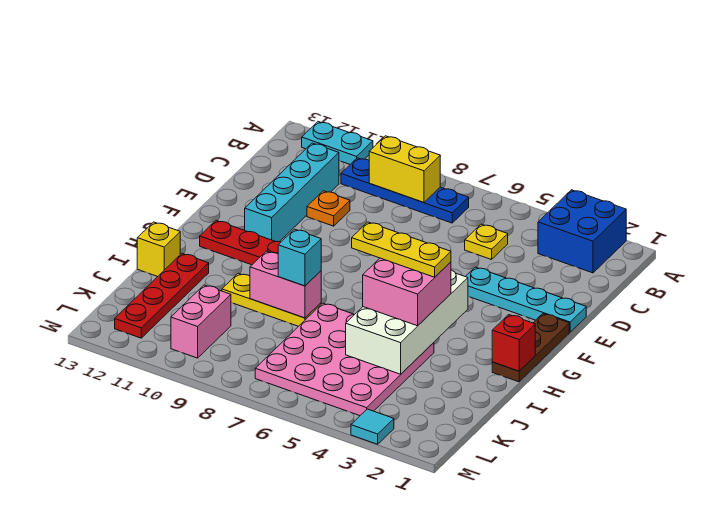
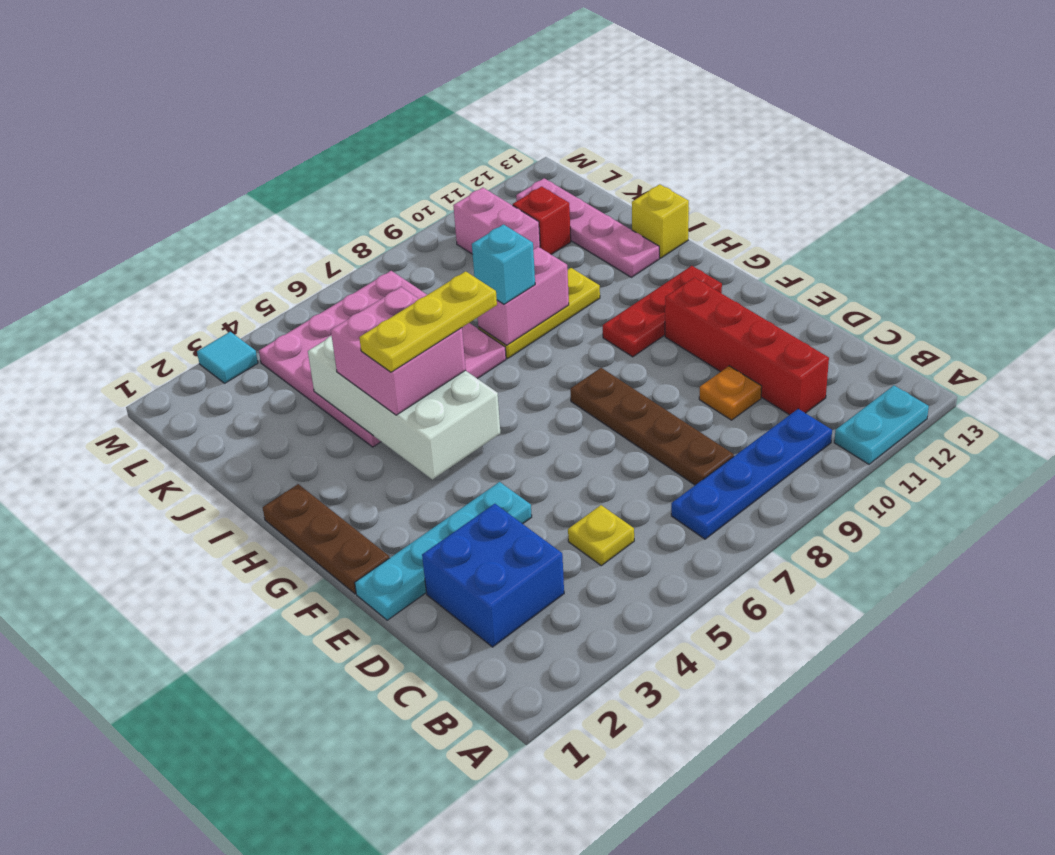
blue 2x2 brick [538,190,626,273] -> blue 2x2 brick moved to [422,504,564,647]
yellow 1x2 brick [369,136,440,202] -> none
none -> brown 1x4 plate [570,368,734,485]
cyan 1x4 brick [245,143,339,242] -> red 1x4 brick [665,277,829,415]
red 1x1 brick [492,315,535,371] -> red 1x1 brick moved to [513,186,571,255]
red 1x4 plate [115,254,209,338] -> pink 1x4 plate [516,178,659,277]

